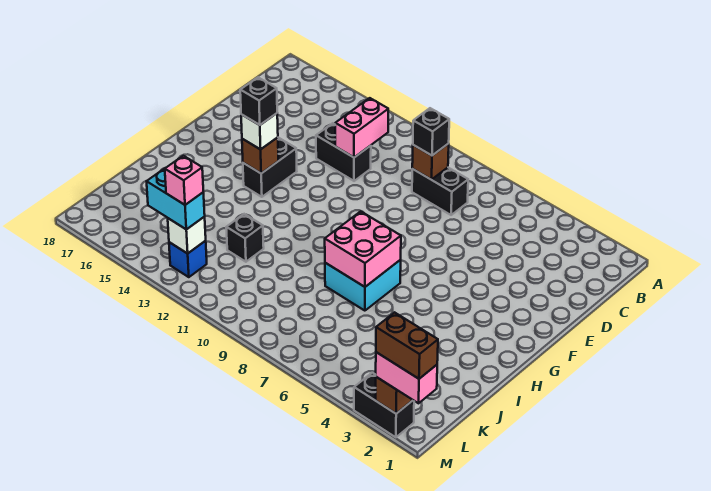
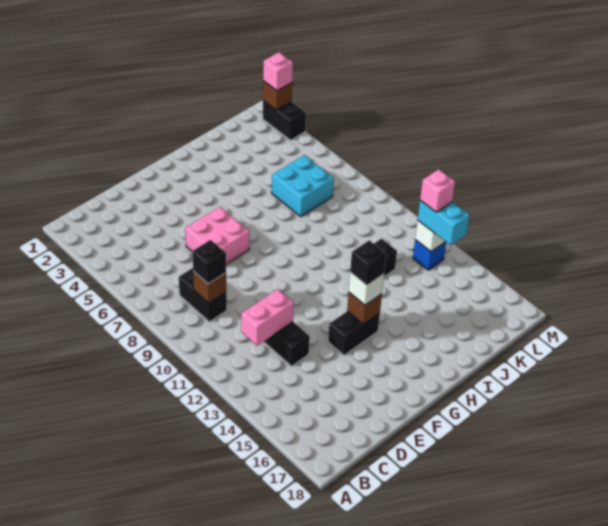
cyan 2x2 brick [325,260,401,311] -> cyan 2x2 brick moved to [272,155,334,217]
pink 2x2 brick [325,211,401,287] -> pink 2x2 brick moved to [185,207,249,264]
pink 1x2 brick [376,352,437,403] -> pink 1x1 brick [263,52,293,91]
brown 1x2 brick [376,312,438,379] -> none

